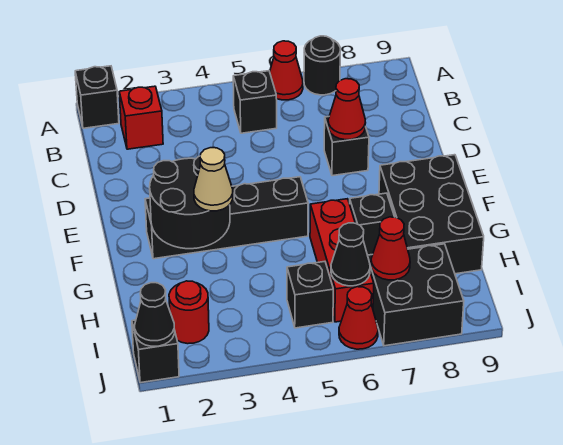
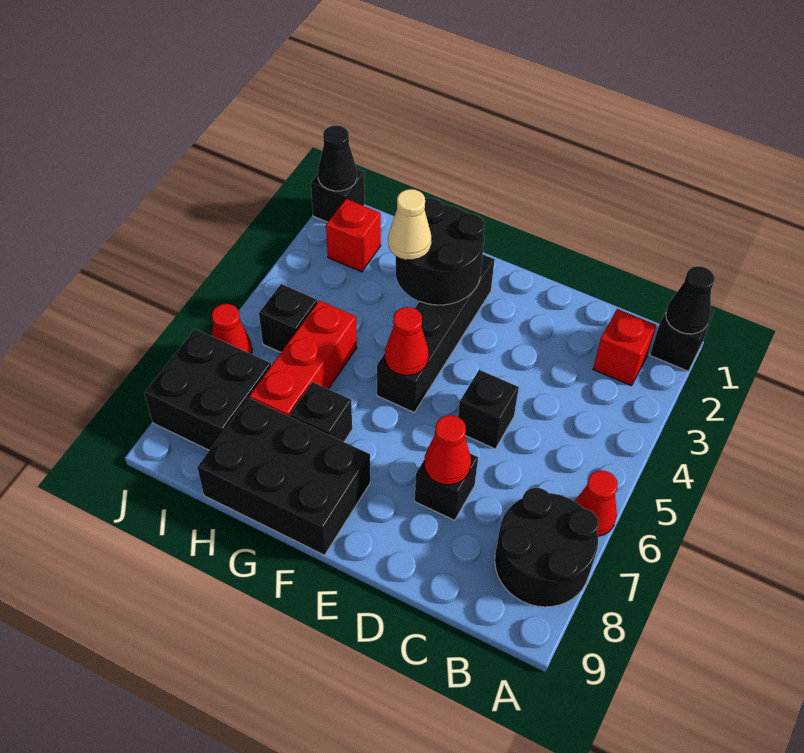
black 1x1 round brick [304,36,340,95] -> black 2x2 round brick [495,488,599,607]
black 1x1 brick [233,71,277,133] -> black 1x1 brick moved to [458,370,519,449]
red 1x3 brick [310,199,374,322] -> red 1x3 brick turned to [249,301,357,417]
red 1x1 round brick [169,281,209,344] -> red 1x1 brick [326,199,381,272]
black 1x1 cone [331,223,370,286] -> black 1x1 cone moved to [666,266,715,334]
red 1x1 cone [371,217,410,280] -> red 1x1 cone moved to [385,307,428,375]

